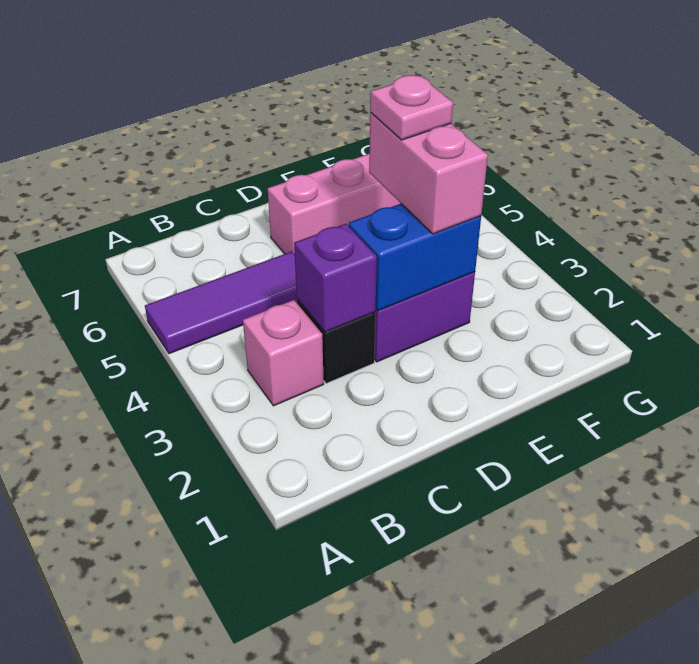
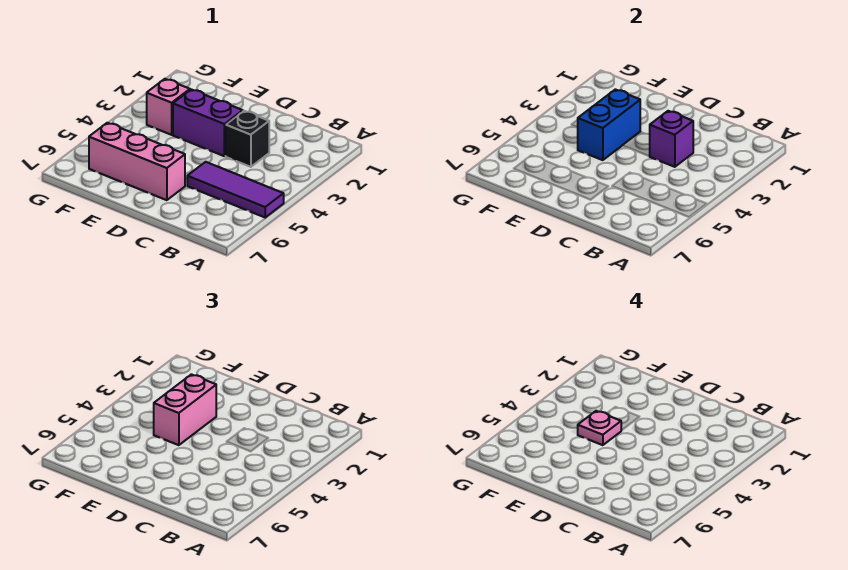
pink 1x1 brick [243,300,324,406] -> pink 1x1 brick moved to [147,79,190,135]
blue 1x2 brick [349,204,481,311] -> blue 1x2 brick turned to [577,89,640,160]

